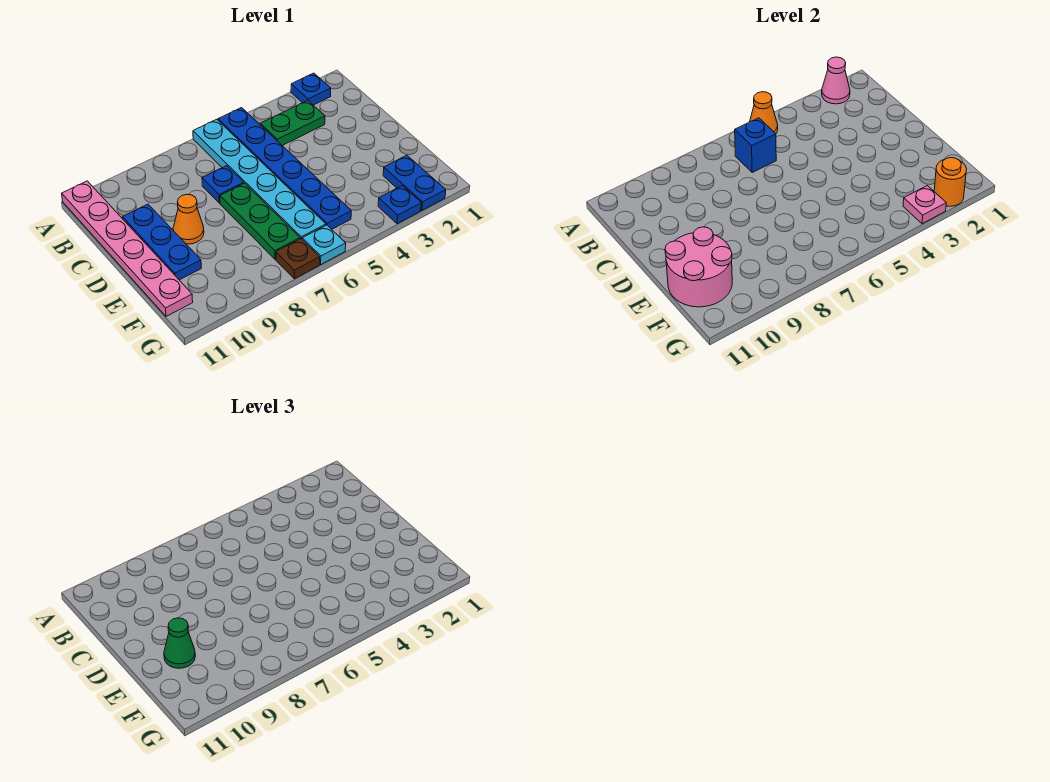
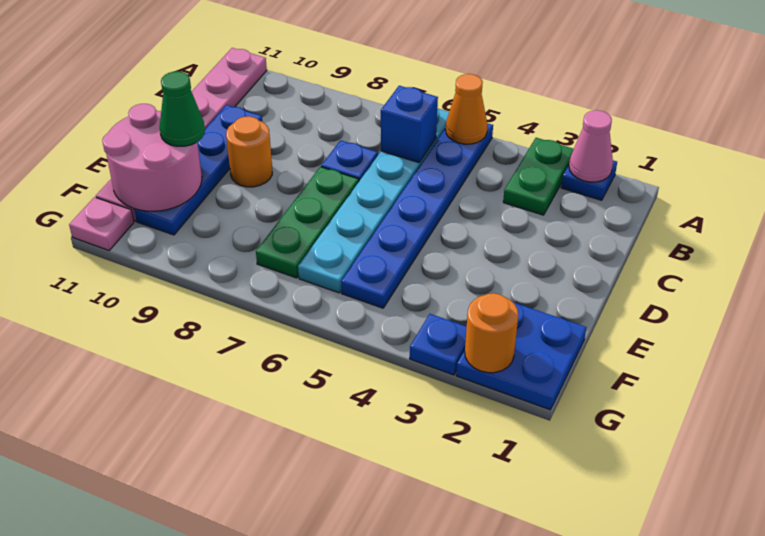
green 1x2 plate [260,101,325,145] -> green 1x2 plate turned to [503,138,574,215]
blue 1x3 plate [122,204,201,280] -> blue 1x4 plate [135,105,262,235]
orange 1x1 cone [173,194,204,244] -> orange 1x1 round brick [226,116,272,187]
blue 1x2 plate [383,155,446,210] -> blue 2x2 plate [456,302,586,410]
pink 1x1 plate [903,186,946,224] -> pink 1x1 plate moved to [69,197,134,250]
cyan 1x1 plate [302,225,346,264] -> none
brown 1x1 plate [276,239,320,279] -> none

